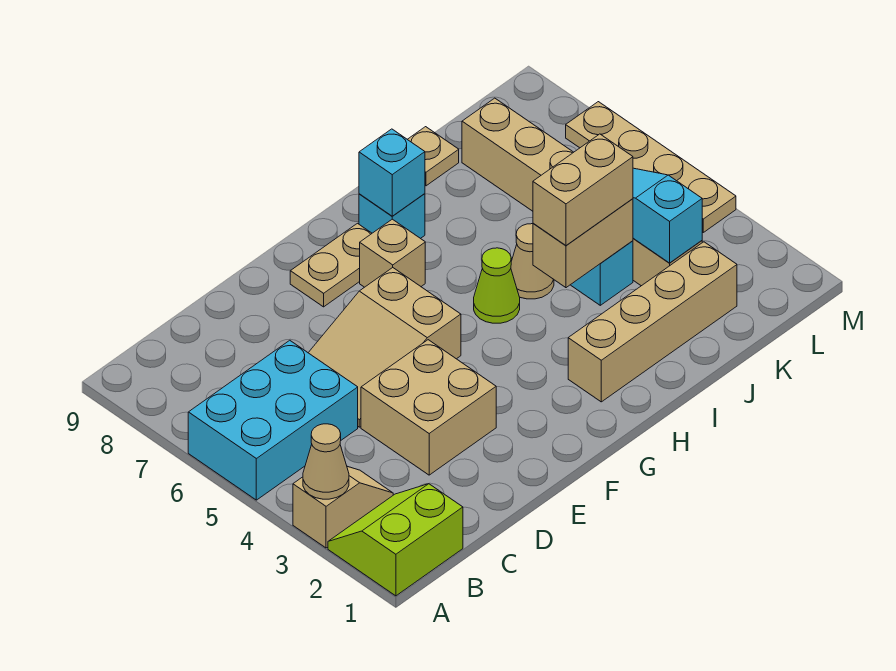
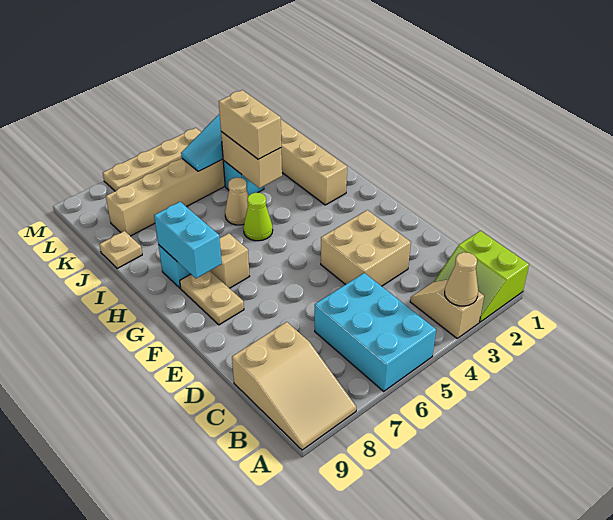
tan 2x3 slope [308,268,461,427] -> tan 2x3 slope moved to [232,322,356,450]
cyan 1x1 brick [359,129,425,216] -> cyan 1x2 brick [154,202,222,278]

